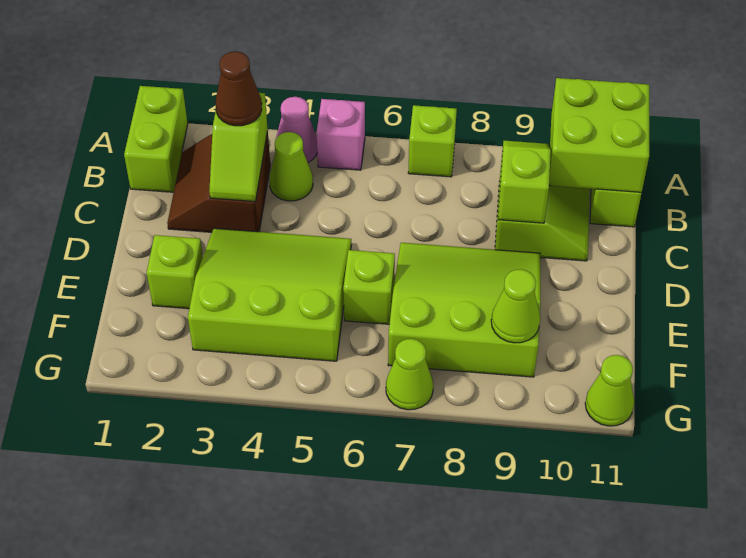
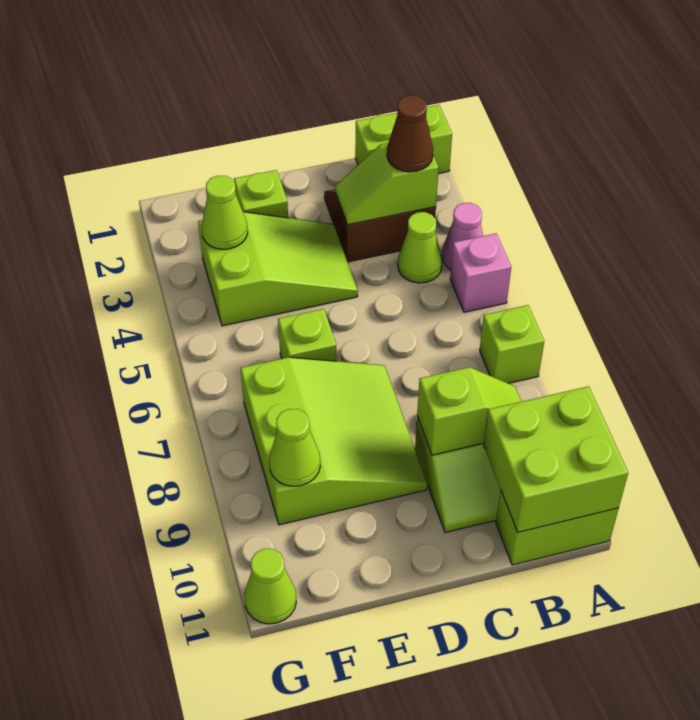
lime 3x3 slope [188,228,351,361] -> lime 2x3 slope [198,212,358,326]
lime 1x1 cone [386,339,433,410] -> lime 1x1 cone moved to [202,176,248,249]

